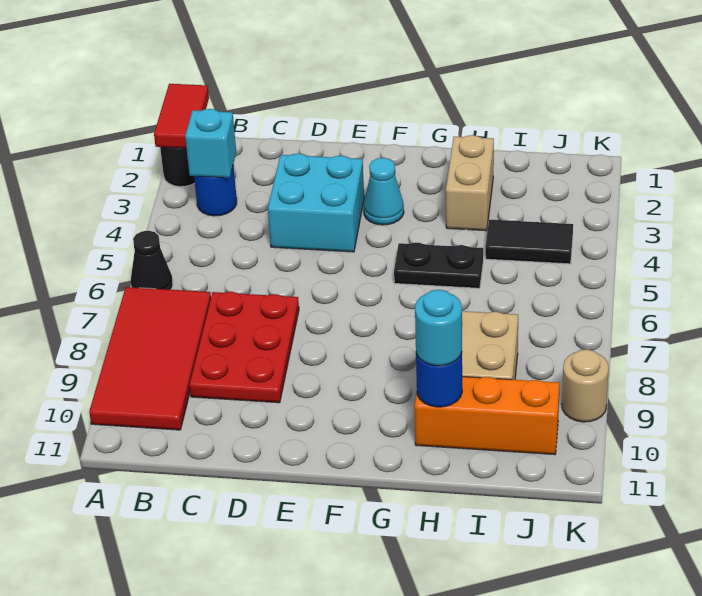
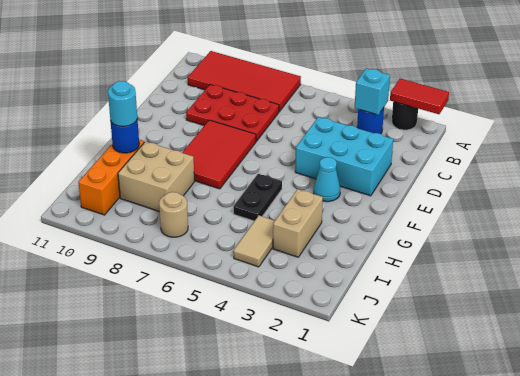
black 1x1 cone [131,231,173,290] -> none
cyan 2x2 brick [268,153,364,252] -> cyan 2x3 brick [295,117,393,196]
none -> red 2x3 tile [182,120,256,189]
tan 1x2 brick [446,135,494,231] -> tan 1x2 brick turned to [273,189,323,257]
black 1x2 tile [486,220,573,264] -> tan 1x2 tile [233,216,275,267]
tan 1x1 round brick [562,349,609,422] -> tan 1x1 round brick moved to [159,192,188,237]

